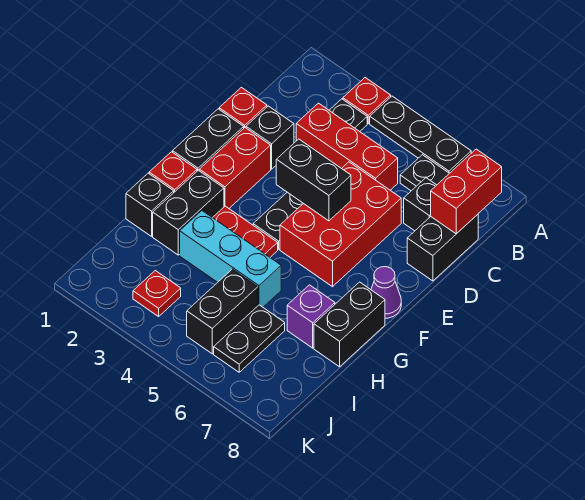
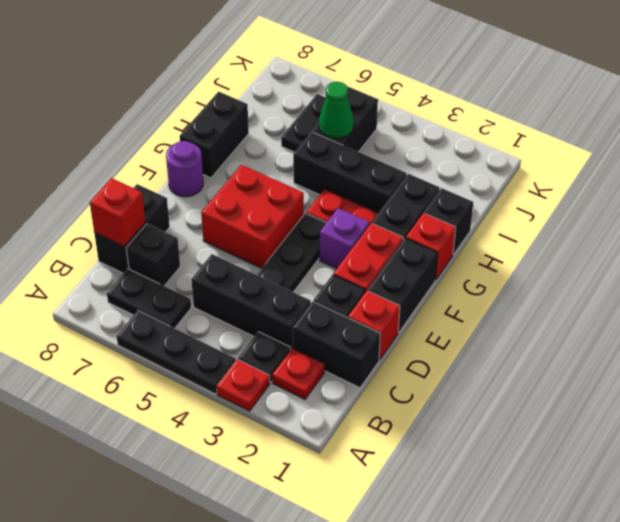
red 1x2 brick [431,149,502,234] -> red 1x1 brick [90,178,145,247]
red 1x3 brick [296,103,398,190] -> black 1x3 brick [191,254,311,350]
red 2x3 brick [280,162,401,287] -> red 2x2 brick [201,165,304,268]
black 1x2 brick [276,139,351,221] -> black 1x2 brick moved to [293,301,380,388]
purple 1x1 cone [371,267,401,318] -> purple 1x1 round brick [166,141,203,197]
cyan 1x3 brick [180,211,281,307] -> black 1x3 brick [293,132,407,213]
purple 1x1 brick [287,285,335,348] -> purple 1x1 brick moved to [319,208,370,269]
none -> green 1x1 cone [319,82,354,139]
red 1x1 plate [133,271,181,316] -> red 1x1 plate moved to [272,348,325,399]

